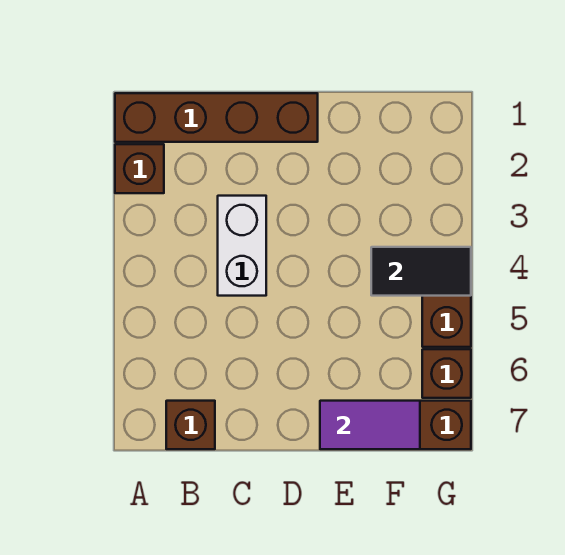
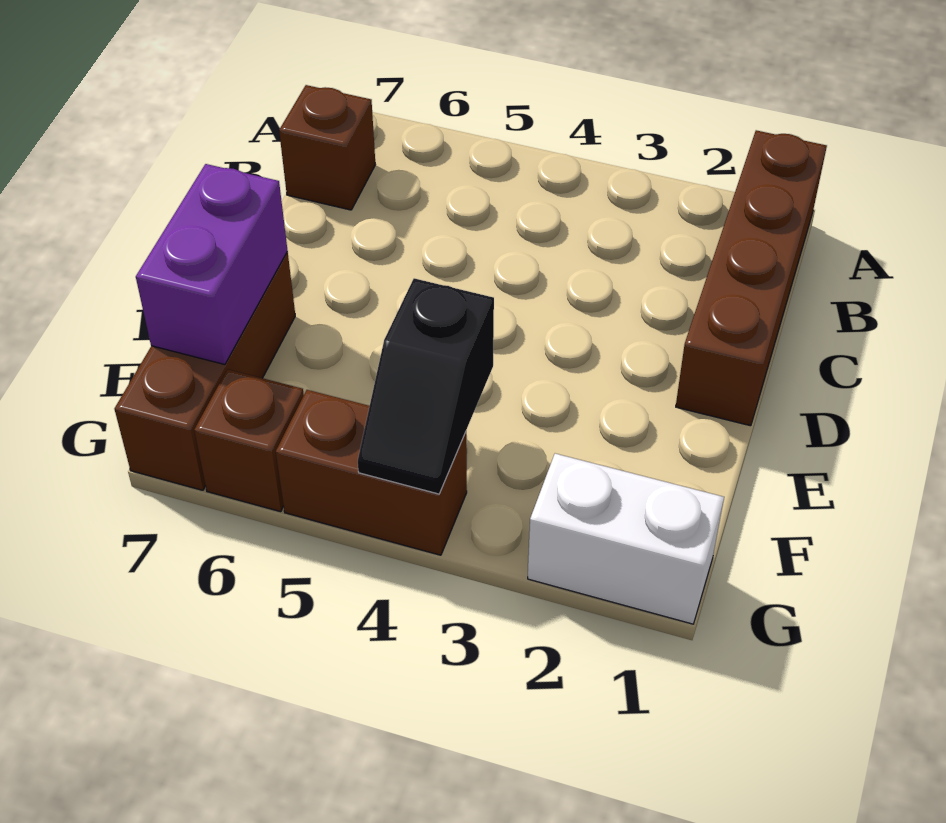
brown 1x1 brick [115,144,164,193] -> none
white 1x2 brick [218,196,266,296] -> white 1x2 brick moved to [528,454,724,624]
purple 1x2 tile [320,401,420,449] -> purple 1x2 brick [136,164,288,365]
black 1x2 tile [371,247,471,296] -> black 1x2 slope [358,278,494,494]

